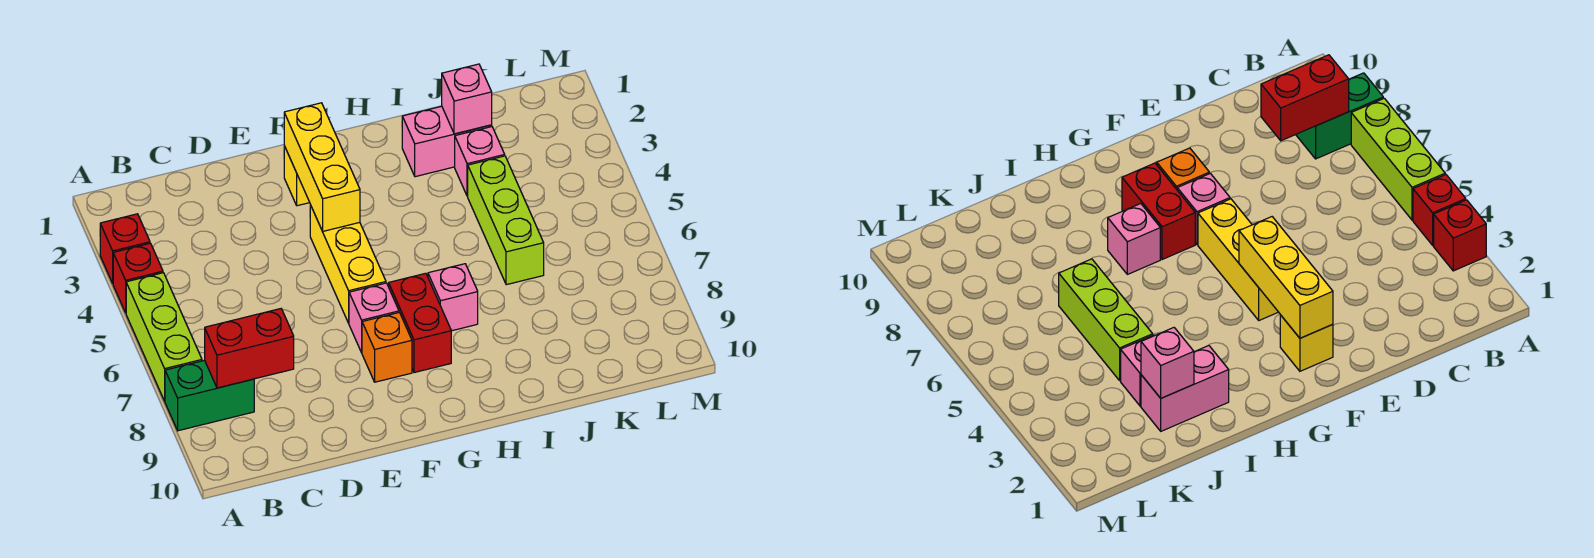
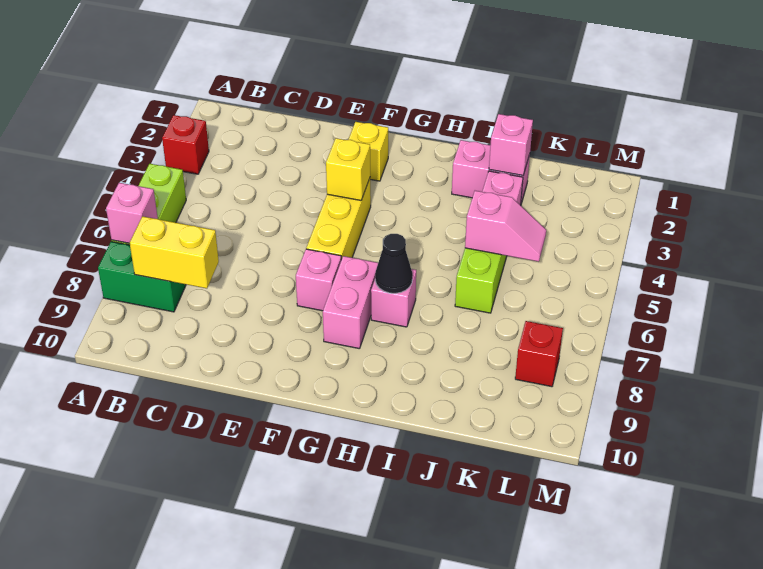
red 1x1 brick [113,243,163,313] -> red 1x1 brick moved to [515,321,563,387]
none -> pink 1x1 brick [106,183,158,243]
red 1x2 brick [205,309,294,388] -> yellow 1x2 brick [129,216,219,288]
yellow 1x3 brick [284,103,360,231] -> yellow 1x1 brick [326,138,370,200]
orange 1x1 brick [362,312,412,382] -> none
red 1x2 brick [389,273,451,373] -> pink 1x2 brick [323,256,378,349]
none -> black 1x1 cone [375,234,413,293]
none -> pink 1x2 slope [465,191,546,262]

